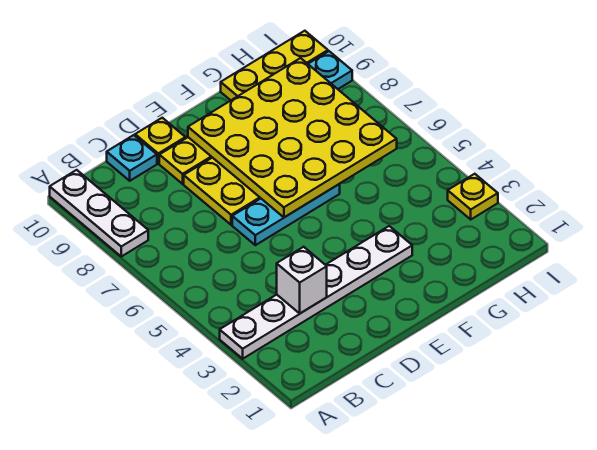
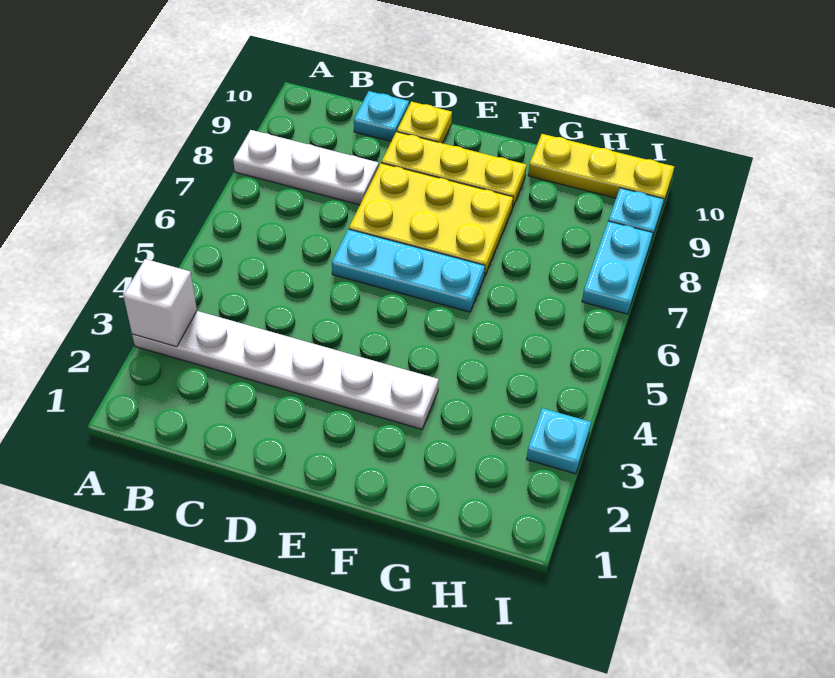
white 1x3 plate [50,170,148,256] -> white 1x3 plate turned to [233,130,379,205]
white 1x1 brick [277,247,327,313] -> white 1x1 brick moved to [123,259,197,347]
yellow 4x4 plate [188,58,397,217] -> none
yellow 1x1 plate [448,174,498,219] -> cyan 1x1 plate [527,408,591,474]
none -> cyan 1x2 plate [582,221,653,314]

